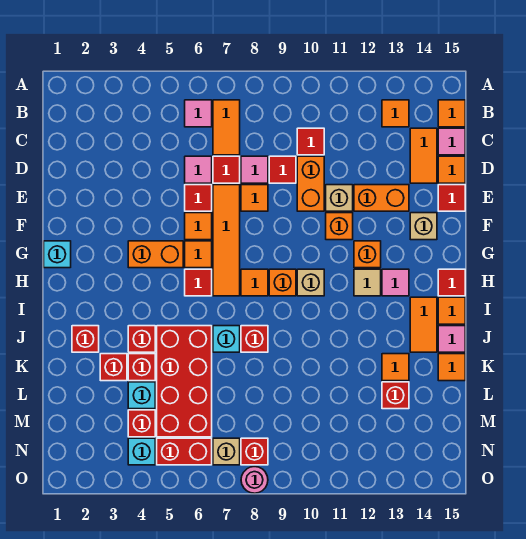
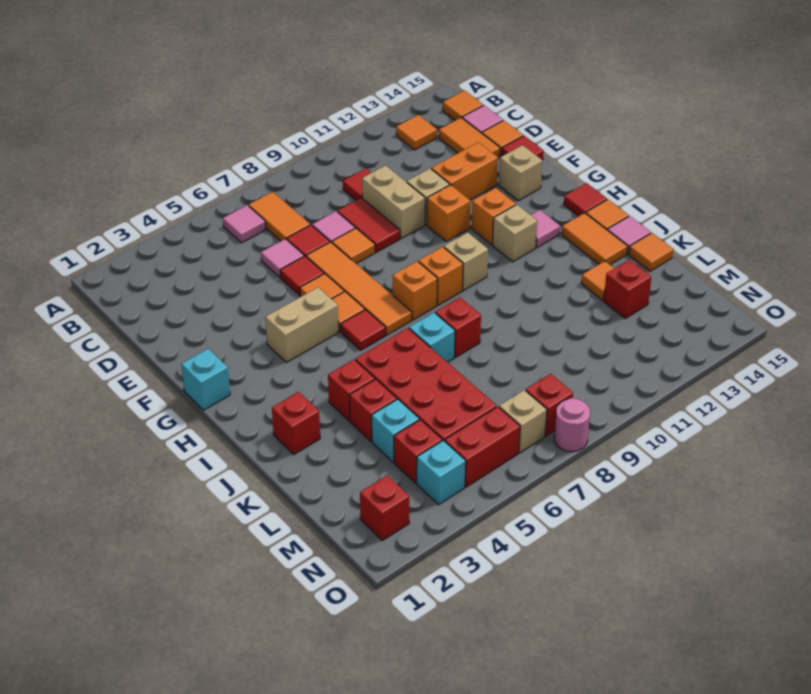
red 1x1 tile [269,156,296,183] -> red 1x2 tile [338,198,400,252]
orange 1x2 brick [297,156,324,211] -> tan 1x2 brick [362,165,425,238]
orange 1x2 brick [128,241,183,268] -> tan 1x2 brick [265,287,339,362]
orange 1x1 tile [241,269,268,296] -> orange 1x1 brick [393,261,437,320]
tan 1x1 tile [354,269,381,296] -> tan 1x1 brick [493,205,537,262]
red 1x1 brick [100,354,127,381] -> red 1x1 brick moved to [360,475,409,540]

